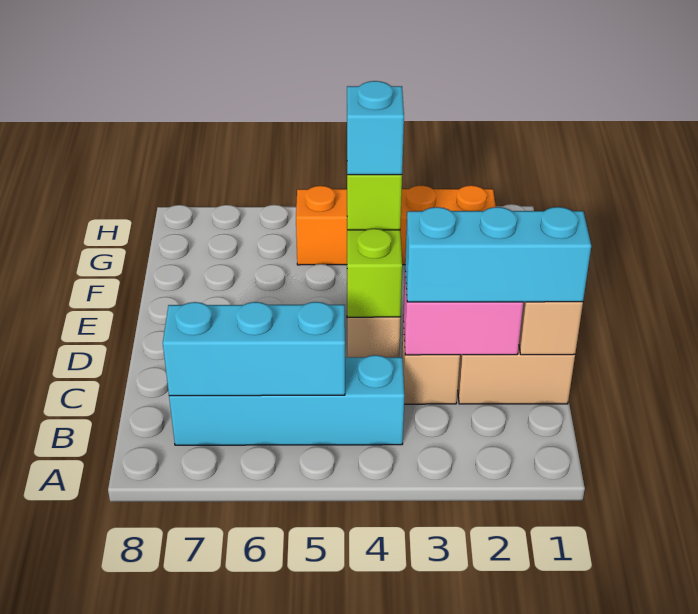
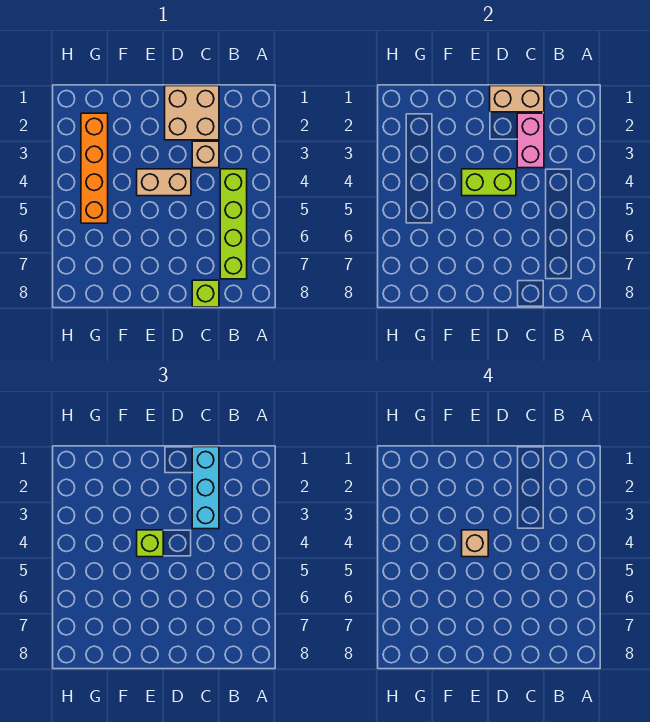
cyan 1x4 brick [169,355,404,445] -> lime 1x4 brick [220,169,247,279]
cyan 1x3 brick [163,302,345,396] -> none
none -> lime 1x1 brick [192,280,219,307]
cyan 1x1 brick [347,81,404,175] -> tan 1x1 brick [462,530,488,557]

